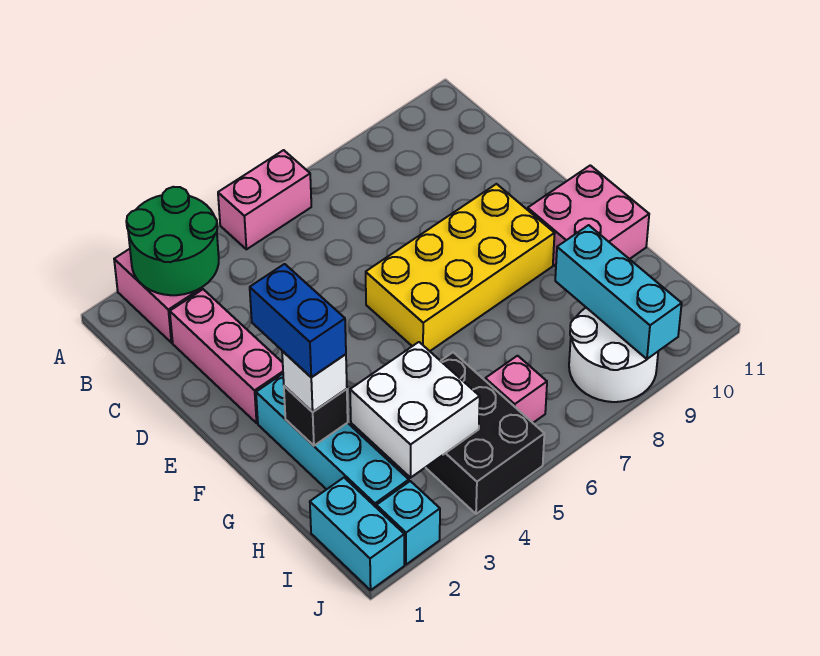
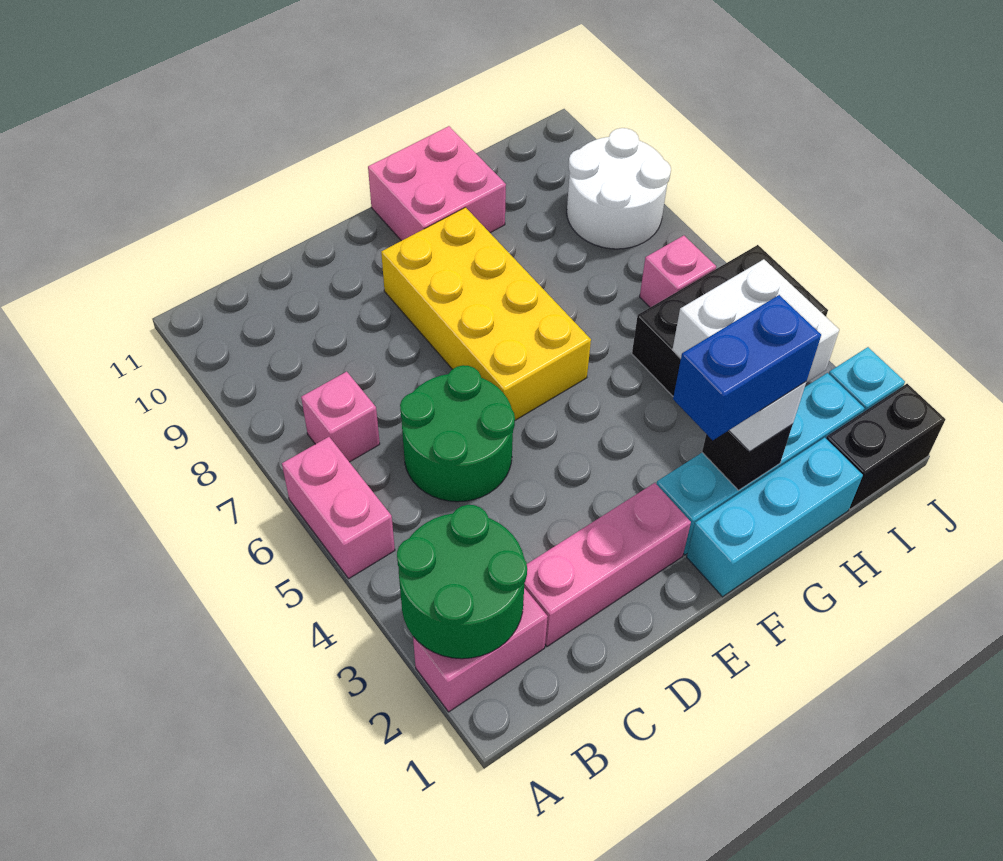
none -> pink 1x1 brick [301,372,380,462]
none -> green 2x2 round brick [400,365,515,502]
cyan 1x3 brick [555,225,682,359] -> cyan 1x3 brick moved to [687,438,863,597]
cyan 1x2 brick [310,478,404,590] -> black 1x2 brick [826,384,945,509]

